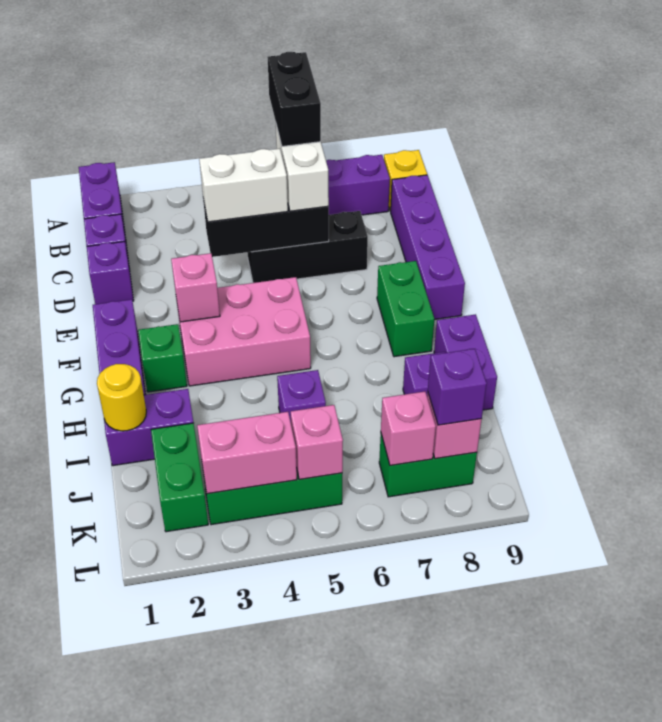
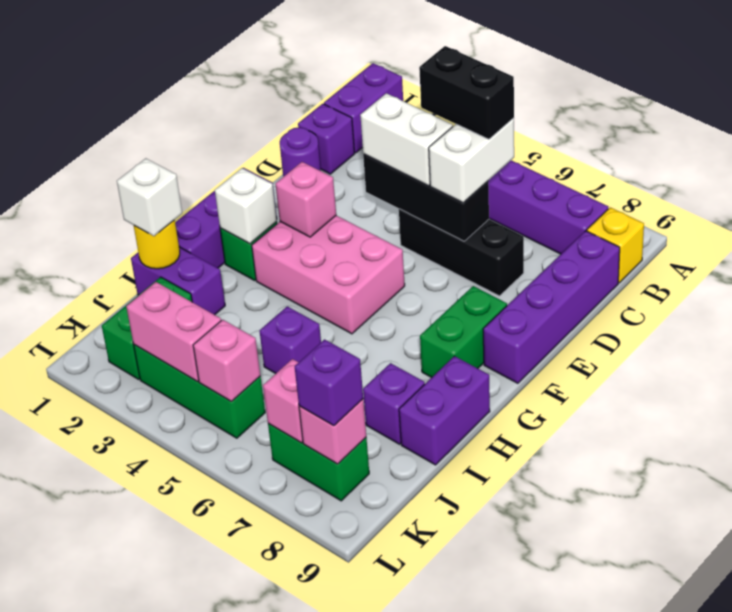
black 1x2 brick [268,52,321,146] -> black 1x2 brick turned to [419,46,514,139]
purple 1x1 brick [87,242,134,304] -> purple 1x1 round brick [280,127,321,177]
none -> white 1x1 brick [215,168,277,244]
none -> white 1x1 brick [117,158,182,236]

